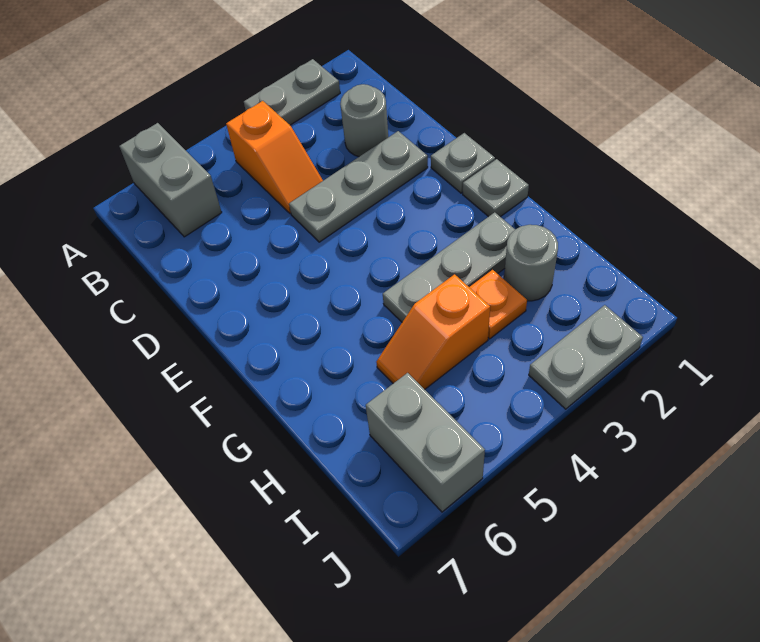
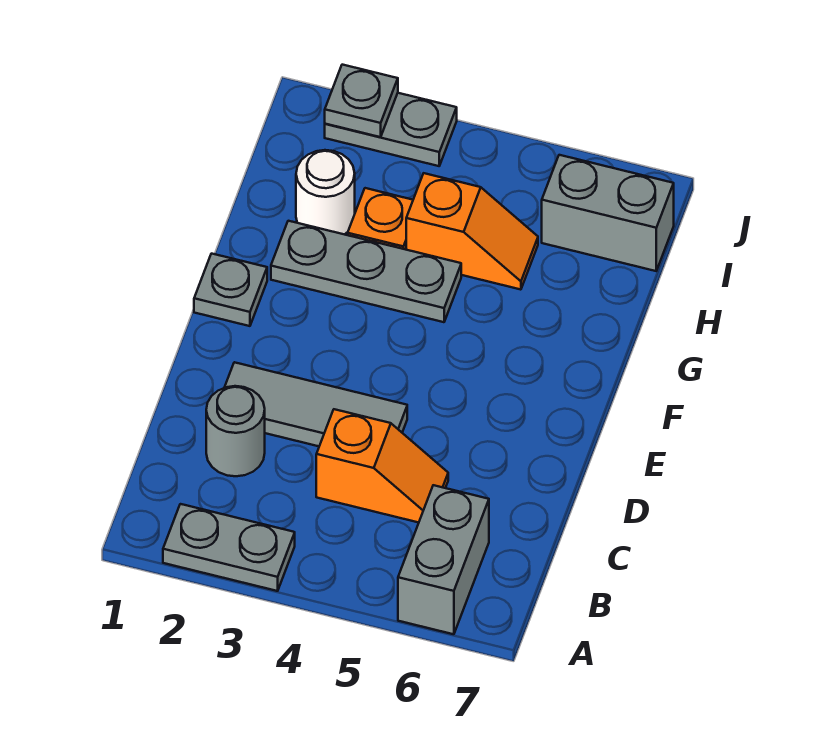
orange 1x2 slope [226,101,323,214] -> orange 1x2 slope turned to [316,409,448,523]
grey 1x3 plate [289,131,428,242] -> grey 1x3 tile [224,362,407,446]
grey 1x1 plate [431,133,495,193] -> grey 1x1 plate moved to [325,65,398,137]
grey 1x1 round brick [504,225,558,301] -> white 1x1 round brick [296,150,355,234]
grey 1x2 brick [366,373,485,512] -> grey 1x2 brick turned to [542,155,674,271]

